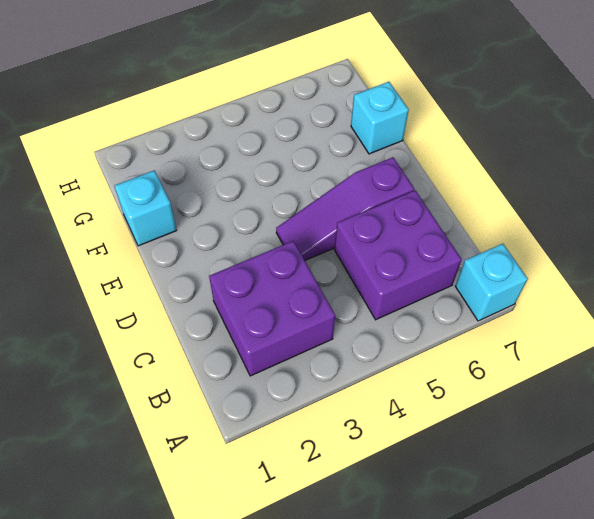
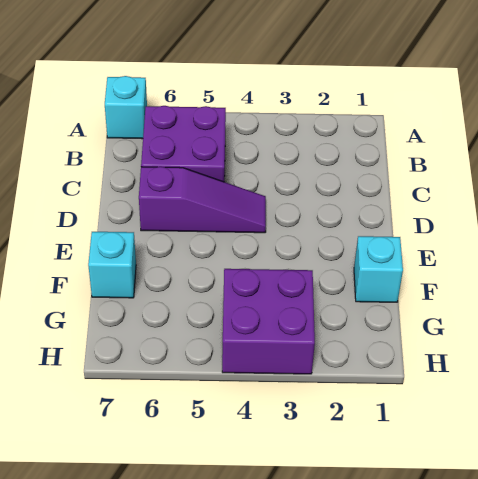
purple 2x2 brick [209,241,335,376] -> purple 2x2 brick moved to [222,269,315,374]

